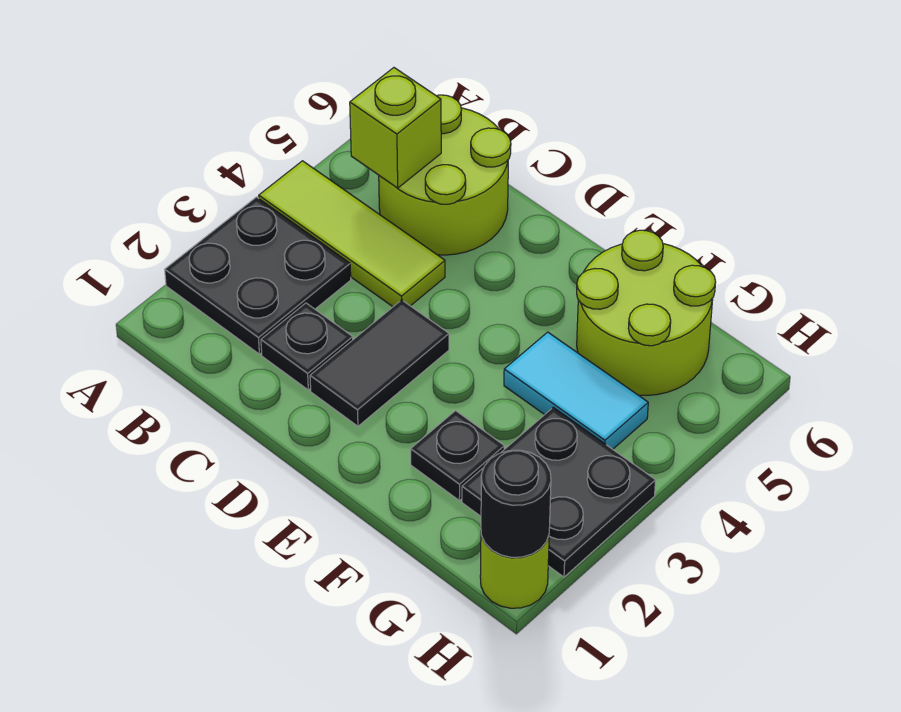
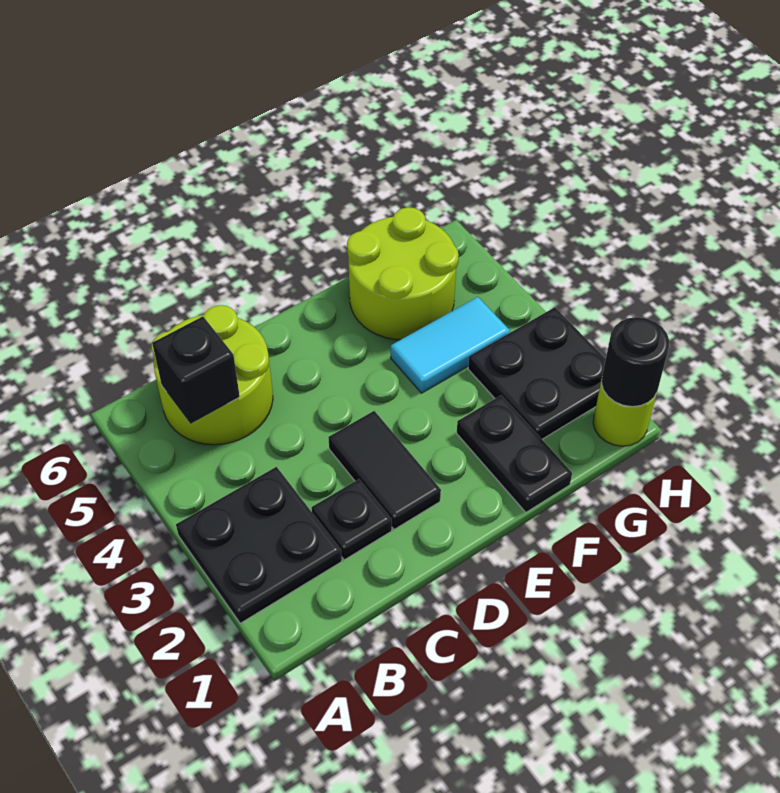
lime 1x3 tile [259,161,445,307] -> none
lime 1x1 brick [350,68,441,188] -> black 1x1 brick [152,316,240,424]
black 1x1 plate [411,411,504,501] -> black 1x2 plate [457,395,572,512]

